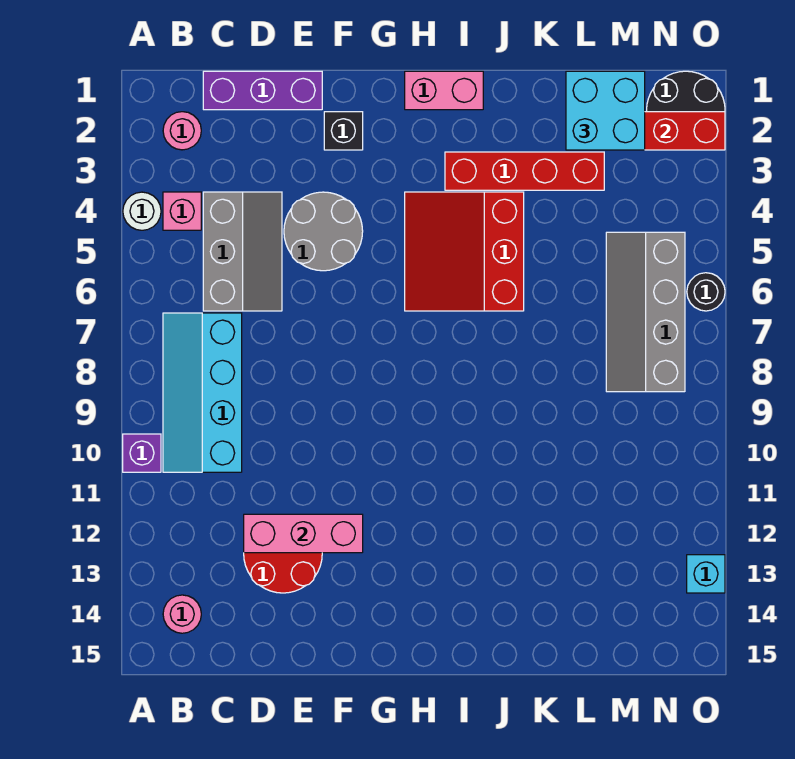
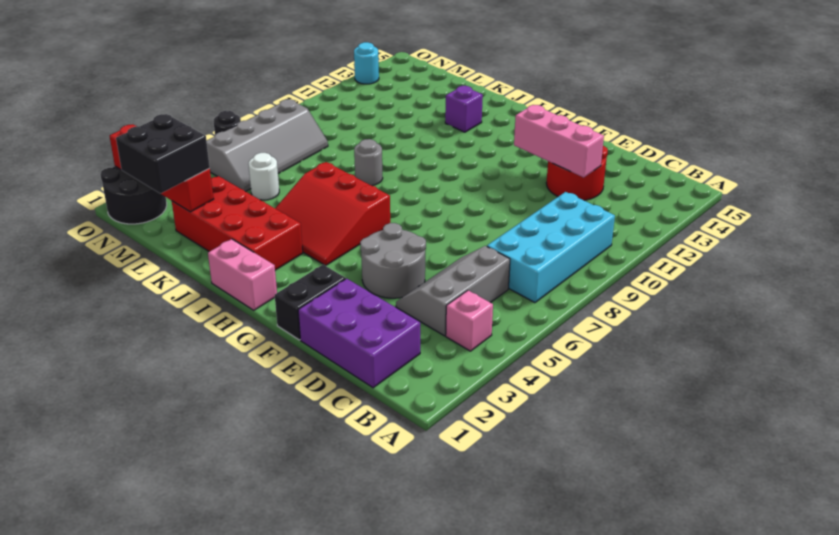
white 1x1 round brick [123,192,161,230] -> white 1x1 round brick moved to [248,153,279,200]
purple 1x1 brick [123,434,161,472] -> purple 1x1 brick moved to [445,86,483,132]
pink 1x1 round brick [163,112,201,150] -> none
cyan 2x4 slope [163,313,242,472] -> cyan 2x4 brick [487,192,615,303]
pink 1x1 round brick [163,595,201,633] -> none
purple 1x3 brick [203,71,322,110] -> purple 2x3 brick [298,279,420,388]
black 1x1 brick [324,112,363,150] -> black 1x2 brick [275,265,346,340]
red 3x3 slope [405,192,524,311] -> red 3x3 slope turned to [275,162,390,266]
red 1x4 brick [445,152,604,190] -> red 2x4 brick [172,176,303,270]
none -> grey 1x1 round brick [354,139,383,186]
cyan 2x2 brick [566,71,645,150] -> black 2x2 brick [116,114,210,194]
cyan 1x1 brick [687,555,725,593] -> cyan 1x1 round brick [354,42,379,84]

